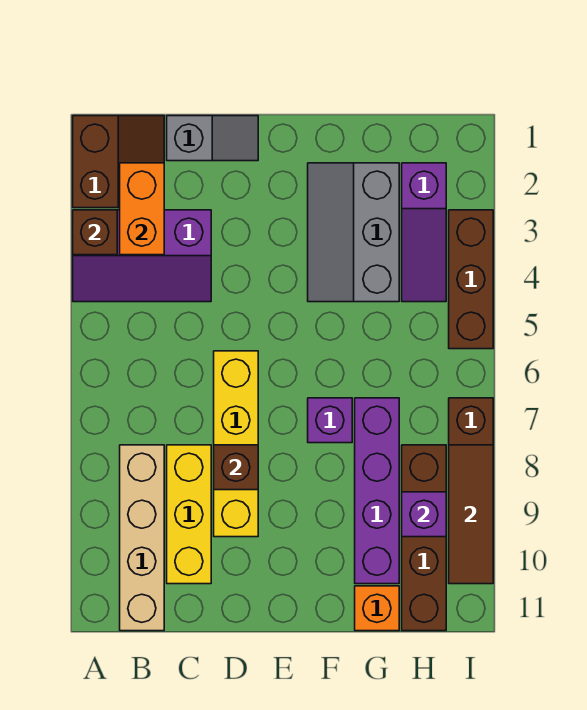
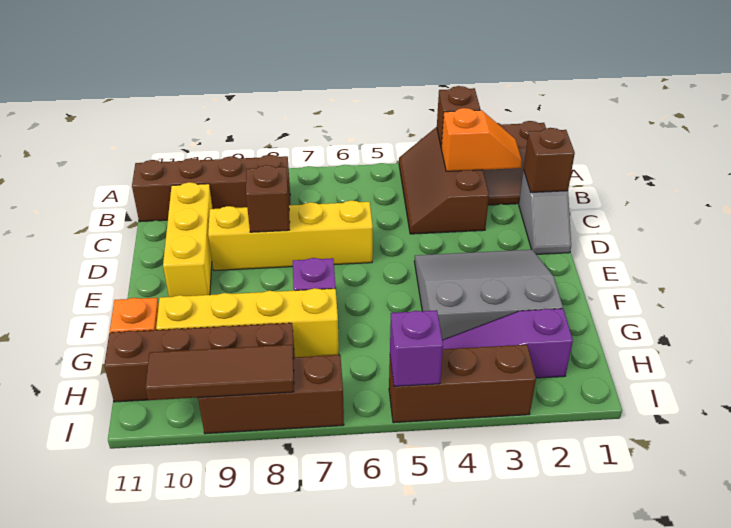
purple 2x3 slope [73,210,211,302] -> brown 2x3 slope [399,127,489,234]
orange 1x2 brick [120,163,164,255] -> orange 1x2 slope [441,108,522,171]
tan 1x4 brick [120,445,164,631] -> brown 1x4 brick [132,155,290,222]
none -> brown 1x1 brick [524,128,575,192]
yellow 1x3 brick [167,445,211,584] -> yellow 1x3 brick turned to [163,182,213,297]
grey 2x3 slope [308,163,399,302] -> grey 3x3 slope [414,250,563,340]
purple 1x4 brick [355,398,399,584] -> yellow 1x4 brick [156,288,339,357]
purple 1x1 brick [402,492,446,537] -> purple 1x1 brick moved to [390,310,443,386]

